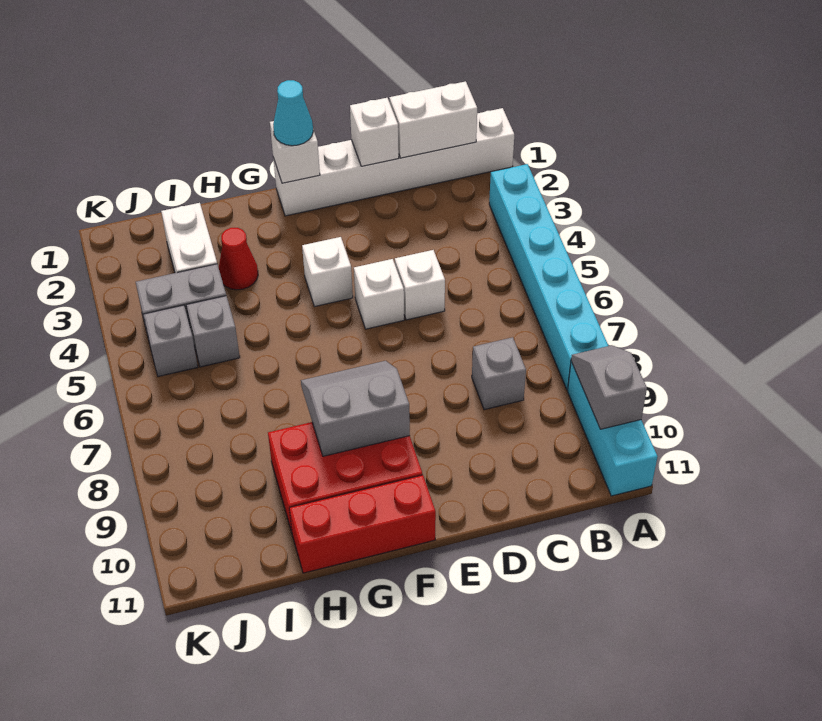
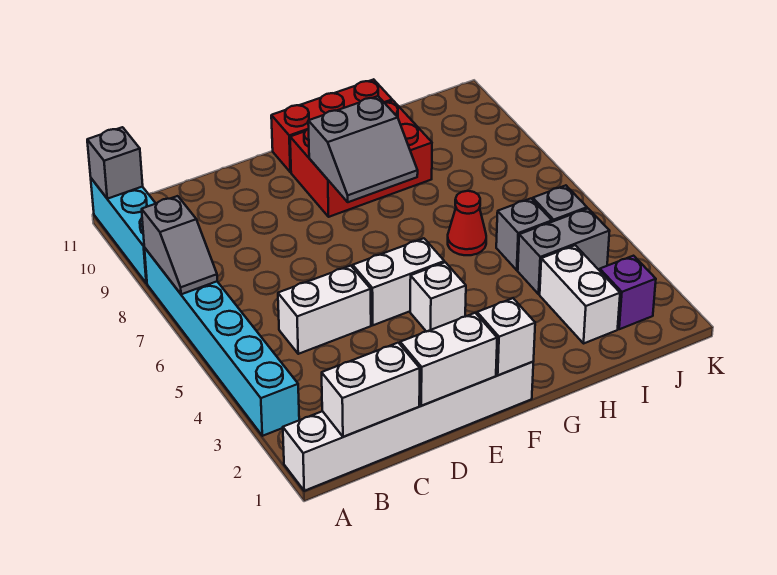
grey 1x2 slope [571,345,647,429] -> grey 1x2 slope moved to [142,196,217,294]
grey 1x1 brick [472,337,526,410] -> grey 1x1 brick moved to [87,127,143,199]
white 1x1 brick [350,98,399,166] -> white 1x2 brick [400,313,497,406]
white 1x1 brick [395,250,445,320] -> white 1x2 brick [278,266,371,354]
white 1x1 brick [354,259,404,329] -> white 1x2 brick [353,238,444,325]
cyan 1x1 cone [273,80,313,146] -> none
red 1x1 cone [219,228,258,290] -> red 1x1 cone moved to [448,191,486,255]
none -> purple 1x1 brick [600,256,656,329]

